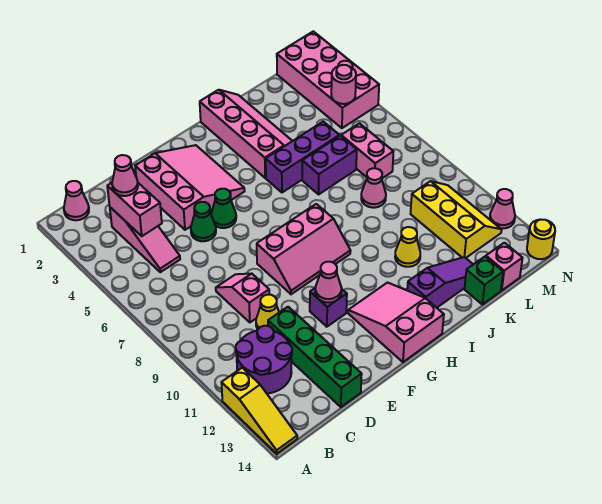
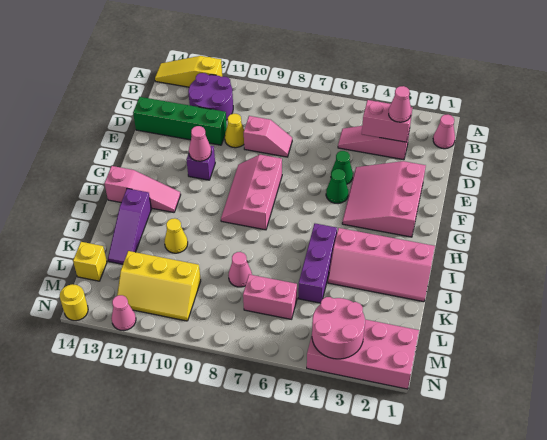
pink 3x3 slope [135,145,245,230] -> pink 3x3 slope turned to [342,161,426,237]
pink 2x3 slope [348,283,444,362] -> pink 1x3 slope [105,166,181,212]
purple 1x2 brick [302,136,357,194] -> none
green 1x1 brick [464,257,503,305] -> none
pink 1x1 brick [486,243,522,290] -> yellow 1x1 brick [73,242,107,281]
pink 1x1 round brick [331,65,356,104] -> pink 2x2 round brick [312,297,365,359]

